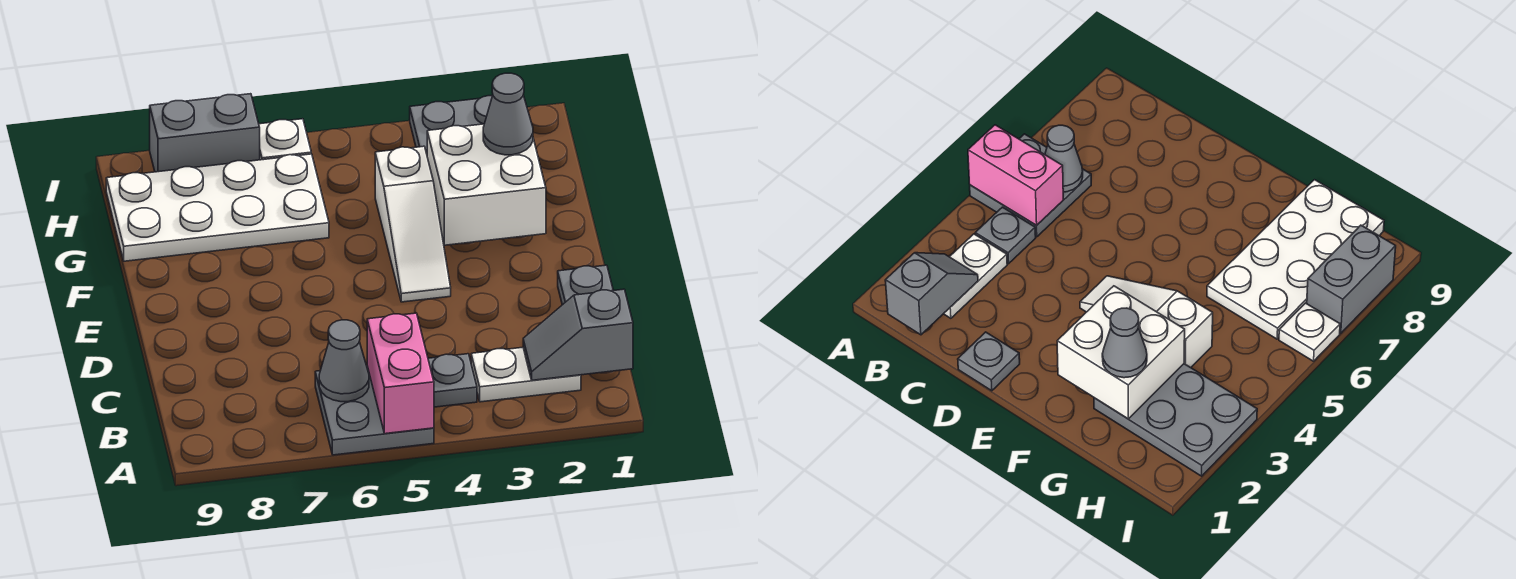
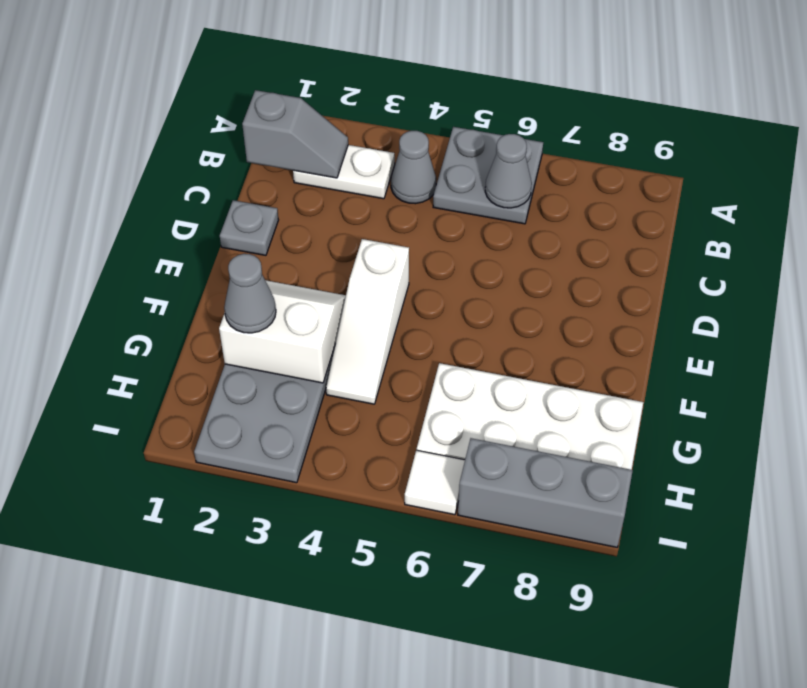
pink 1x2 brick [367,313,434,434] -> none
grey 1x1 plate [428,354,477,407] -> grey 1x1 cone [391,131,436,204]
white 1x3 slope [375,146,451,302] -> white 1x3 slope turned to [326,239,409,404]
white 2x2 brick [427,124,546,245] -> white 2x2 slope [219,280,346,383]
white 1x1 plate [259,119,311,160] -> white 1x1 tile [405,450,465,515]
grey 1x2 brick [150,94,260,172] -> grey 1x3 brick [458,438,633,547]

